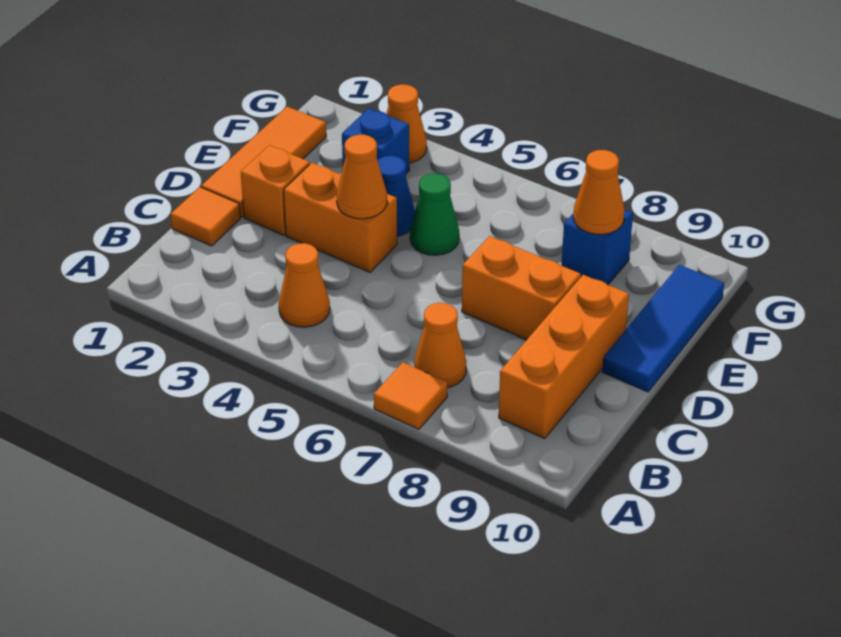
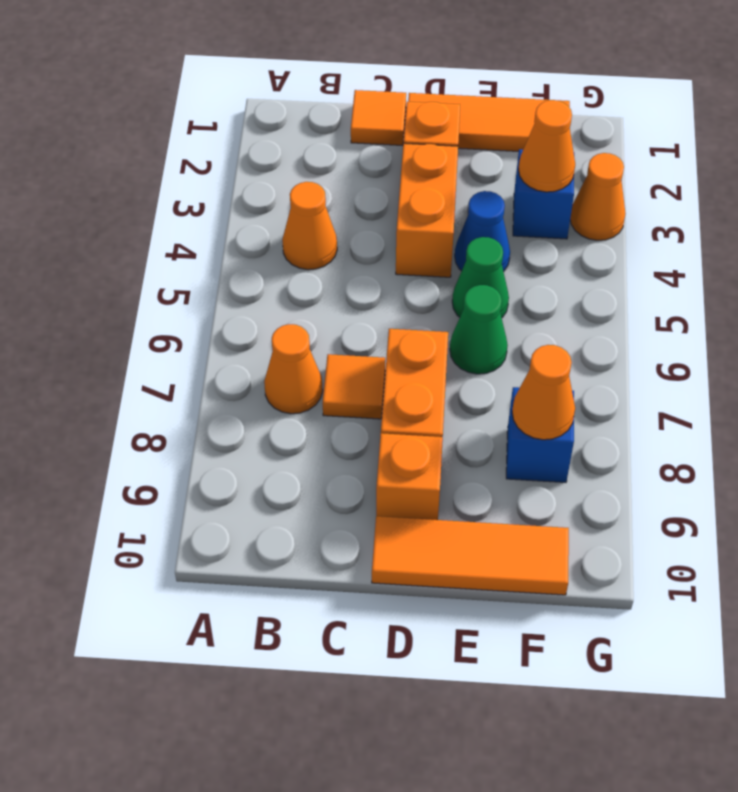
orange 1x1 tile [374,362,447,429] -> orange 1x1 tile moved to [323,354,385,419]
orange 1x3 brick [499,275,629,439] -> orange 1x1 brick [376,433,443,520]
orange 1x1 cone [337,135,387,219] -> orange 1x1 cone moved to [518,100,575,192]
blue 1x3 tile [602,265,724,392] -> orange 1x3 tile [372,516,569,595]
none -> green 1x1 cone [450,285,508,374]

